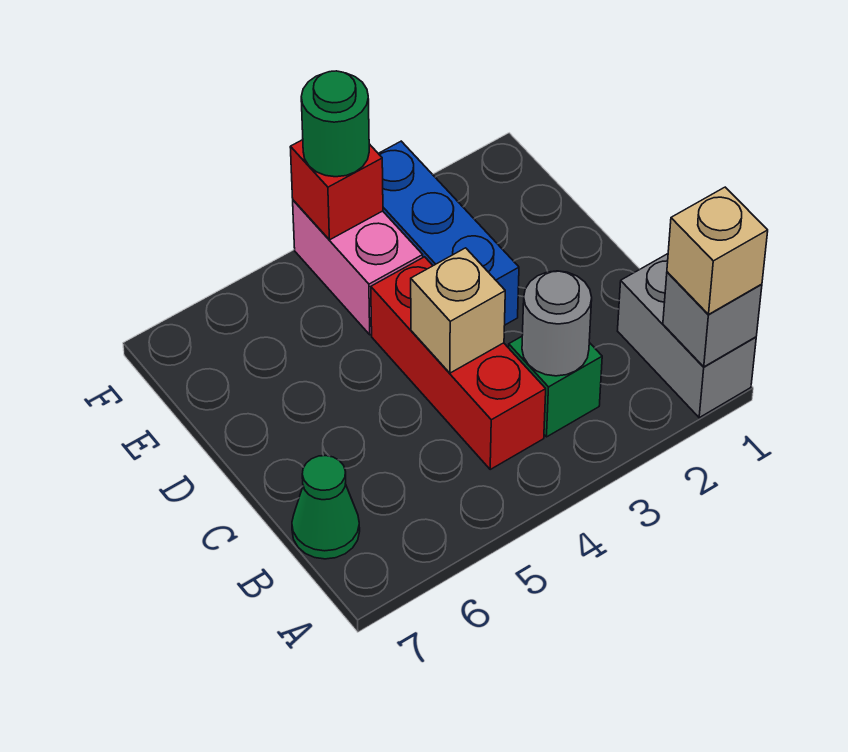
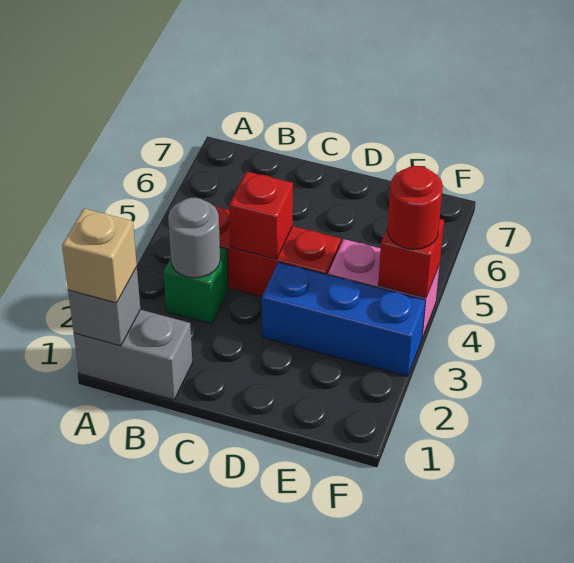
green 1x1 cone [292,456,360,559] -> none
tan 1x1 brick [411,248,505,373] -> red 1x1 brick [229,171,293,259]
green 1x1 round brick [301,71,369,177] -> red 1x1 round brick [387,166,443,249]

